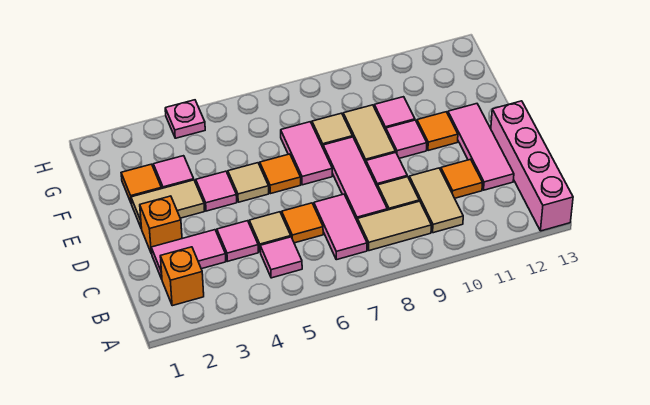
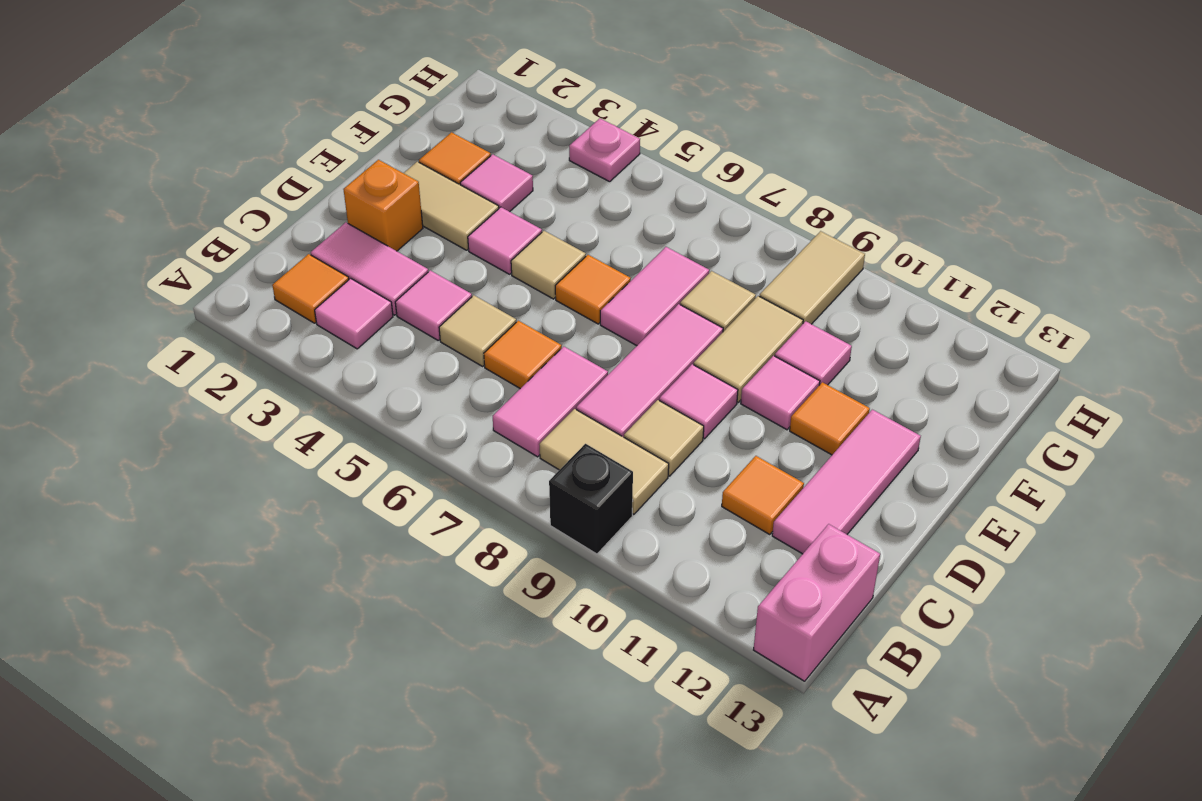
none -> black 1x1 brick [549,444,633,554]
pink 1x4 brick [491,101,573,231] -> pink 1x2 brick [754,524,880,681]
orange 1x1 brick [160,247,204,306] -> orange 1x1 tile [272,254,349,323]
pink 1x1 tile [260,237,302,278] -> pink 1x1 tile moved to [315,278,393,349]
tan 1x2 tile [409,168,463,233] -> tan 1x2 tile moved to [759,231,865,324]

